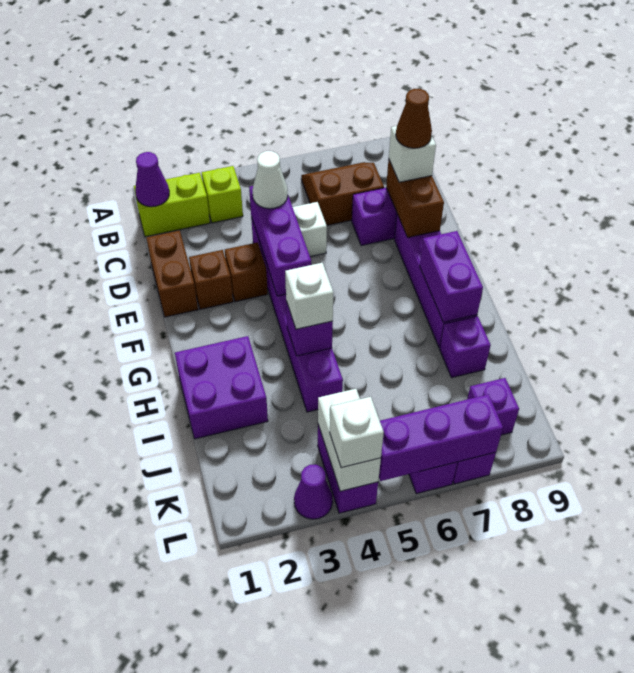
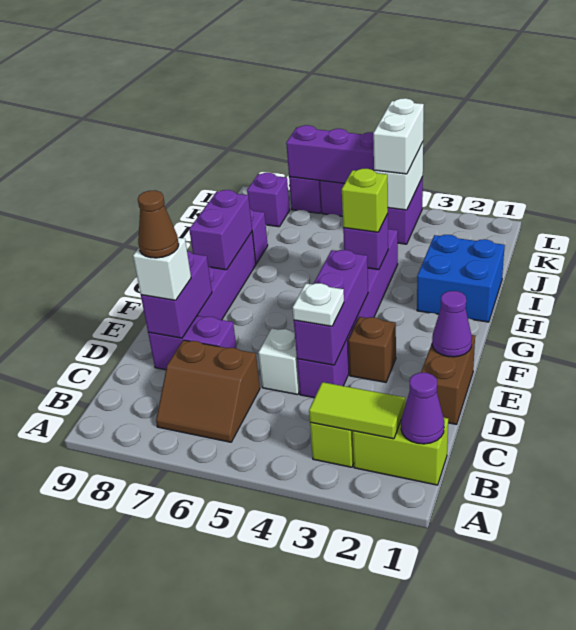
none -> lime 1x2 tile [309,382,405,439]
white 1x1 cone [252,151,288,209] -> white 1x1 plate [293,283,344,326]
brown 1x2 brick [386,159,444,237] -> purple 1x2 brick [141,251,212,338]
brown 1x1 brick [189,250,233,309] -> none
purple 2x2 brick [175,336,268,439] -> blue 2x2 brick [417,235,505,322]
white 1x1 brick [285,263,333,329] -> lime 1x1 brick [342,169,388,232]
purple 1x1 cone [294,465,333,519] -> purple 1x1 cone moved to [432,291,472,357]
white 1x1 brick [330,397,384,468] -> white 1x2 brick [373,98,424,174]

